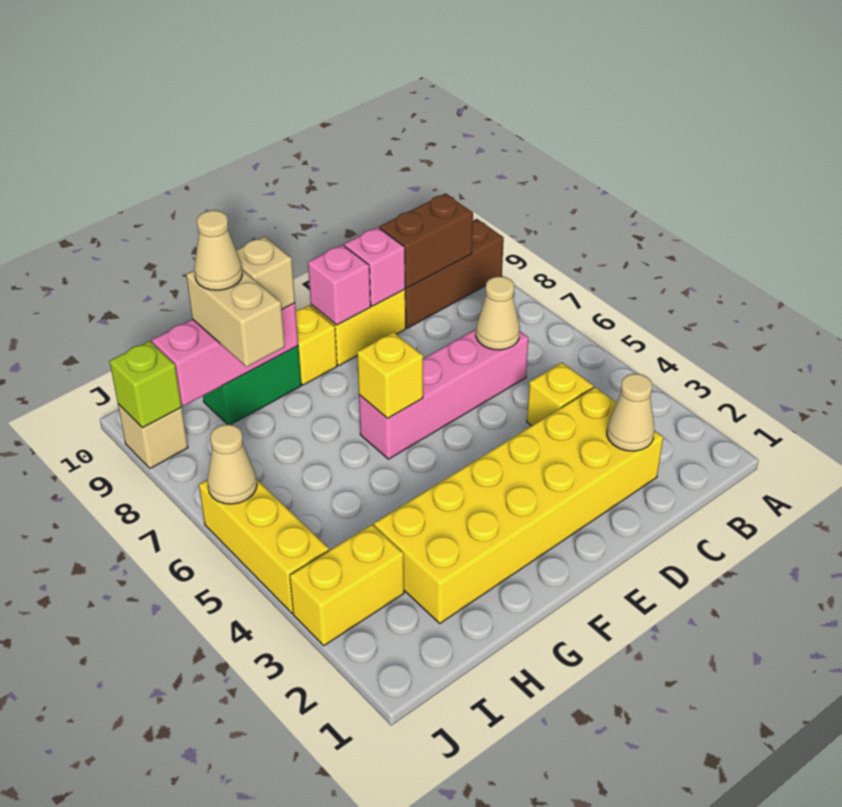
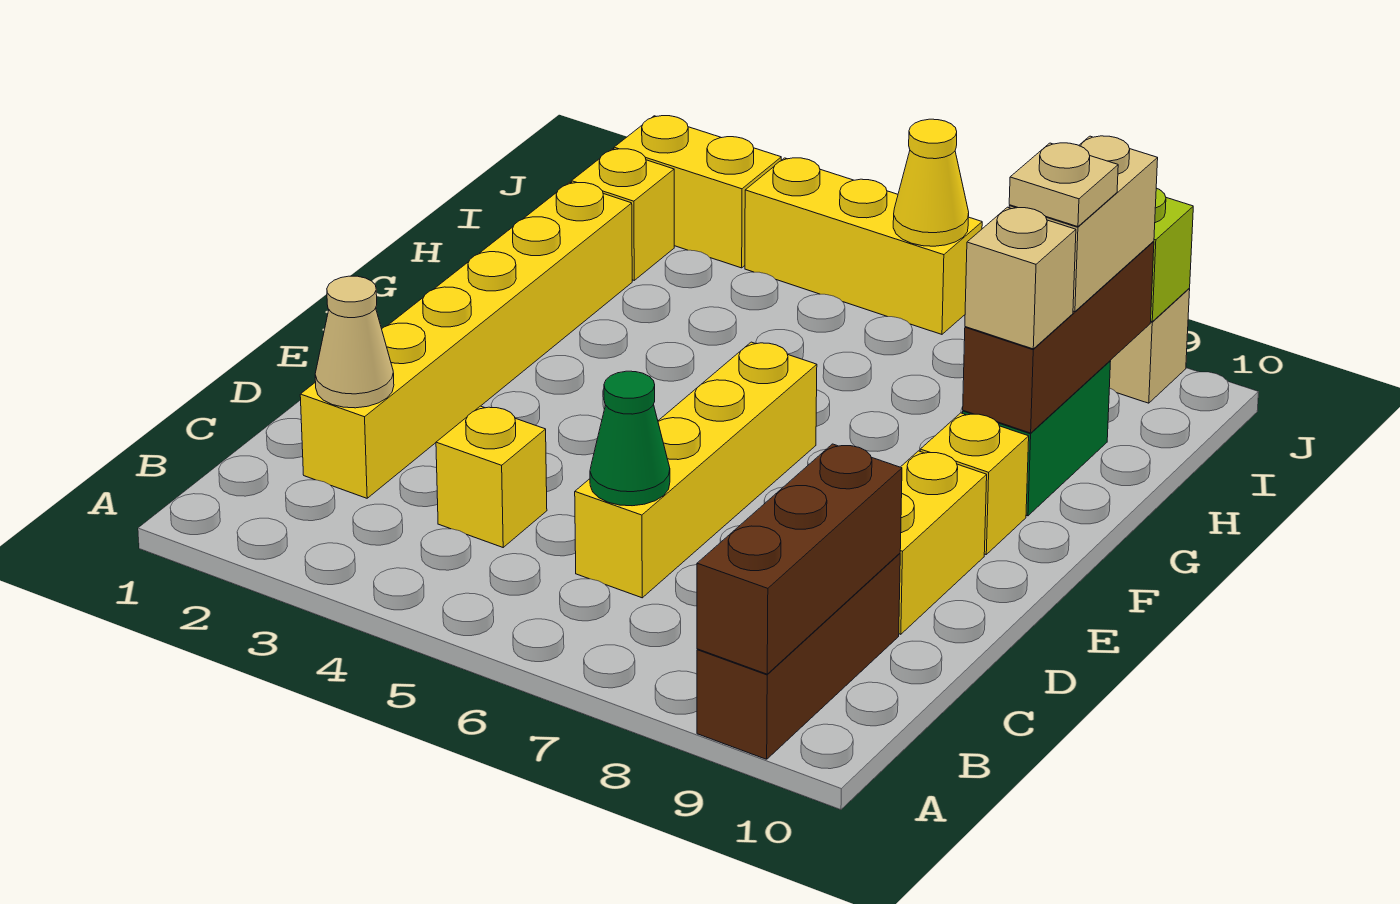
brown 1x2 brick [380,193,473,288] -> brown 1x3 brick [697,444,902,674]
yellow 2x6 brick [374,387,663,623] -> yellow 1x6 brick [300,182,632,498]
pink 1x4 brick [359,329,529,459] -> yellow 1x4 brick [575,342,817,598]
tan 1x1 cone [476,277,520,350] -> green 1x1 cone [590,371,670,506]
pink 1x1 brick [344,227,405,306] -> none
pink 1x1 brick [308,245,371,325] -> none
yellow 1x1 brick [357,332,423,418] -> yellow 1x1 brick moved to [571,149,674,280]
pink 1x3 brick [152,303,298,406] -> brown 1x3 brick [963,241,1154,433]
tan 1x2 brick [186,270,285,367] -> tan 1x2 brick turned to [1009,136,1158,312]
tan 1x1 cone [194,210,242,290] -> tan 1x1 plate [1009,143,1118,227]
yellow 1x2 brick [290,524,404,646] -> yellow 1x2 brick turned to [614,116,781,268]
tan 1x1 cone [207,425,257,504] -> yellow 1x1 cone [893,119,969,246]

